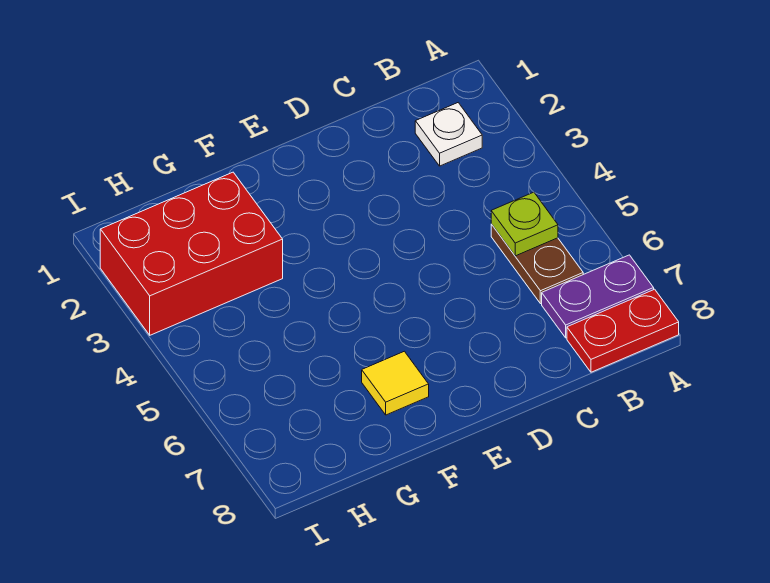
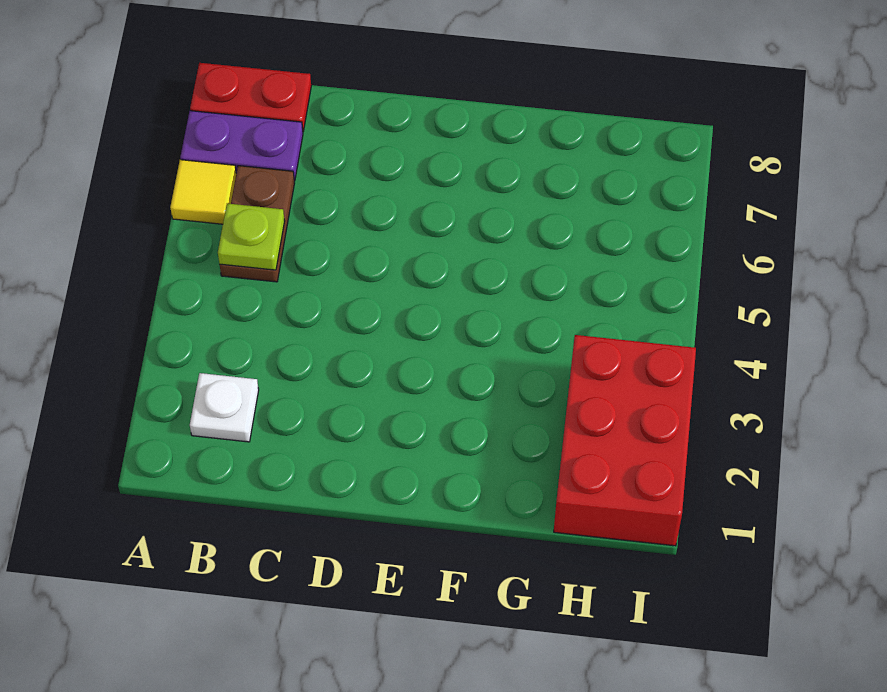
yellow 1x1 tile [362,351,429,415] -> yellow 1x1 tile moved to [170,160,236,224]
red 2x3 brick [100,172,283,335] -> red 2x3 brick turned to [554,335,696,546]

